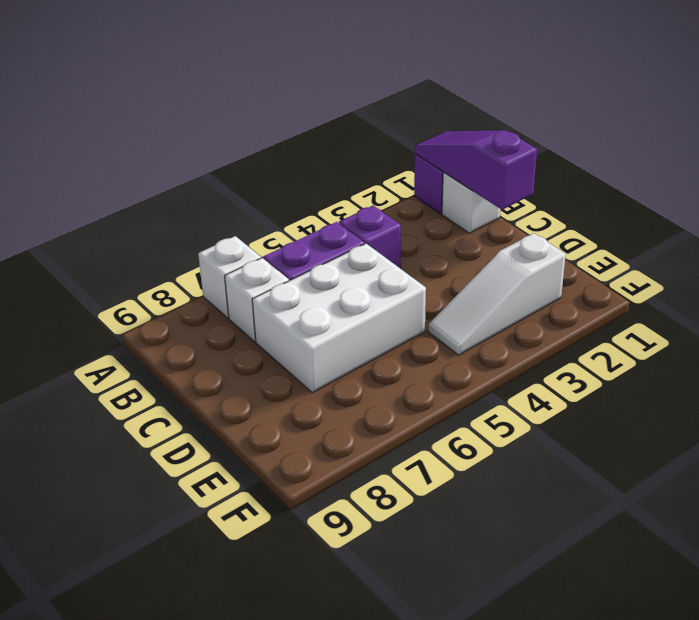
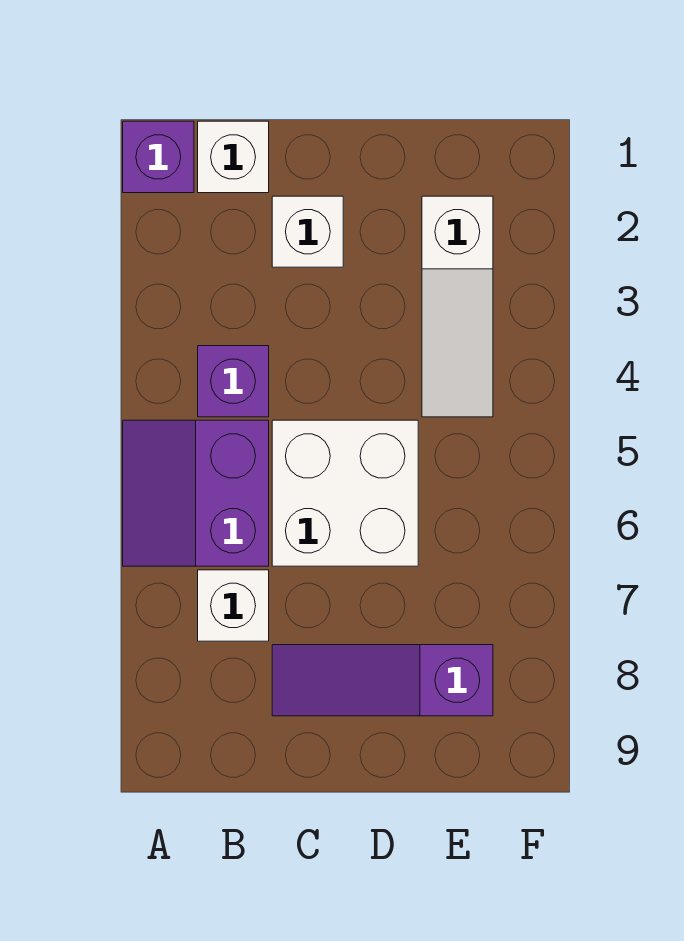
purple 1x3 slope [415,130,537,210] -> purple 1x3 slope moved to [272,645,493,716]
white 1x1 brick [198,236,261,318] -> white 1x1 brick moved to [272,196,343,267]
white 2x3 brick [252,244,426,393] -> white 2x2 brick [272,420,418,566]

